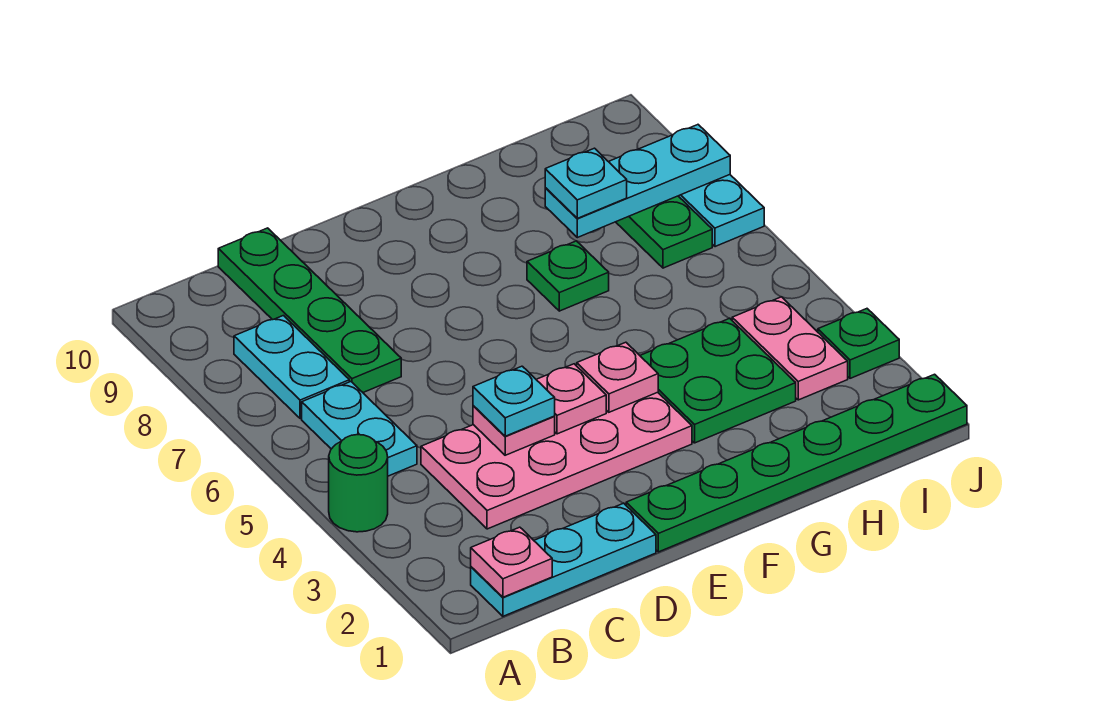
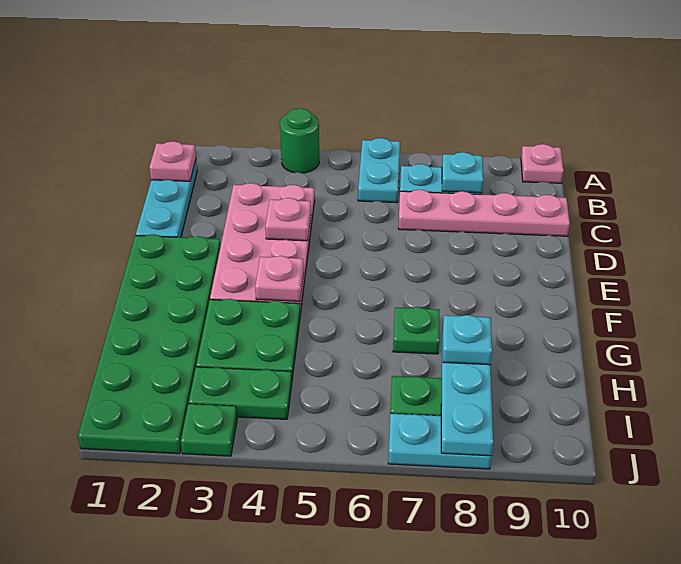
cyan 1x2 plate [302,382,417,476] -> cyan 1x2 plate turned to [358,138,400,203]
green 1x4 plate [218,228,401,392] -> pink 1x4 plate [398,190,570,236]
cyan 1x1 plate [473,366,555,436] -> cyan 1x1 plate moved to [442,152,483,193]
green 1x6 plate [626,374,967,552] -> green 2x6 plate [78,234,221,454]
pink 1x1 plate [536,364,606,434] -> pink 1x1 plate moved to [521,144,564,183]
pink 1x2 plate [732,297,848,400] -> green 1x2 plate [189,367,292,419]

